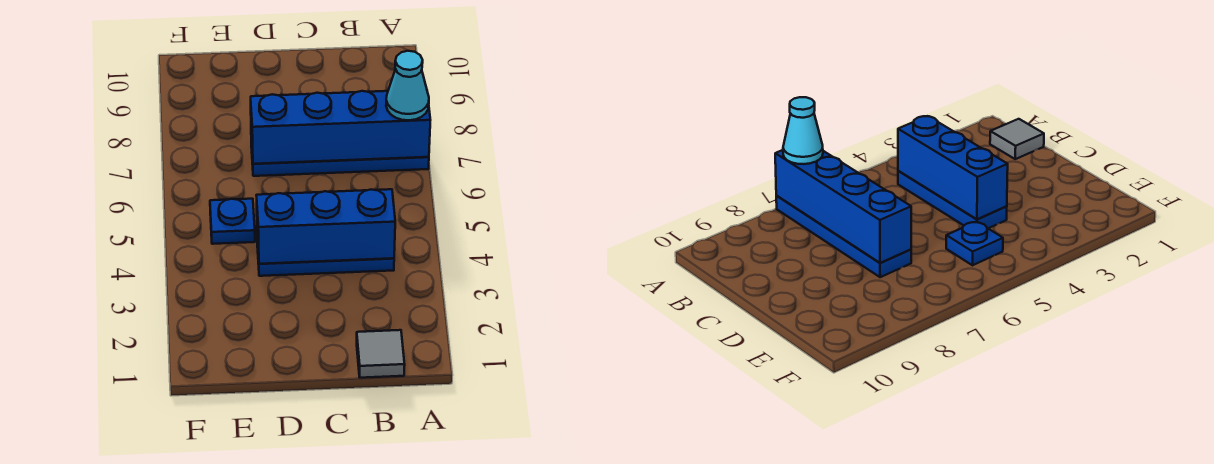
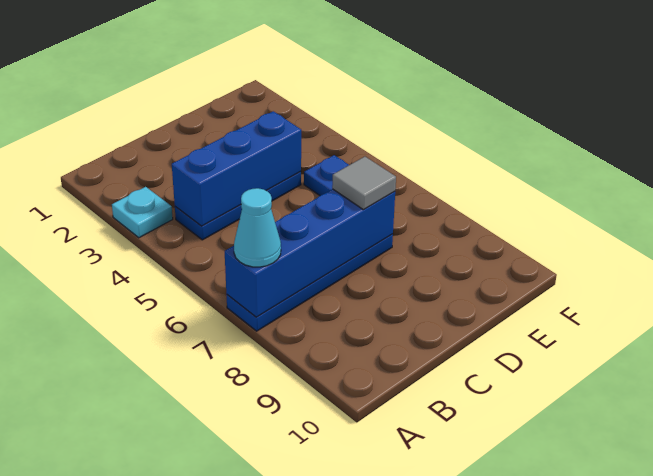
none -> cyan 1x1 plate [112,187,173,238]
grey 1x1 tile [357,330,405,378] -> grey 1x1 tile moved to [332,157,396,210]

